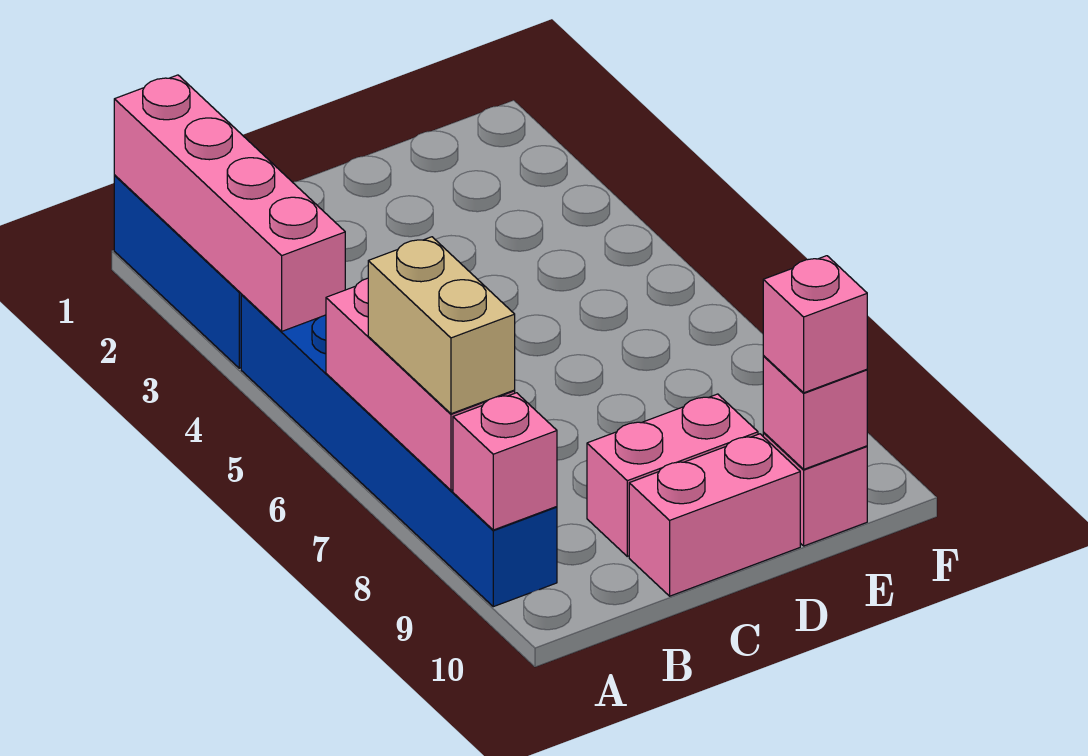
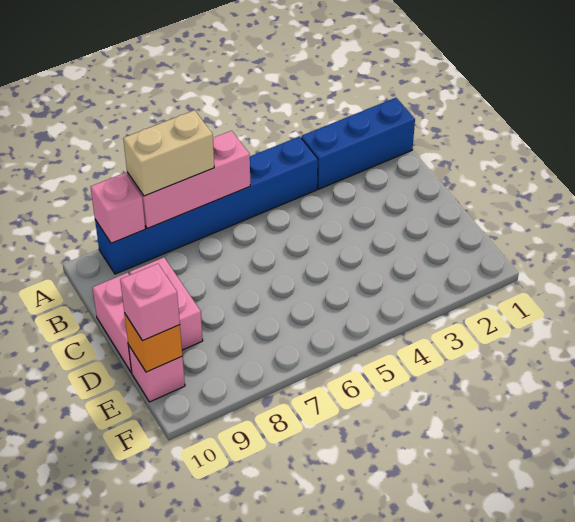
pink 1x4 brick [114,75,345,331] -> none
pink 1x1 brick [763,356,867,469] -> orange 1x1 brick [124,313,182,372]

